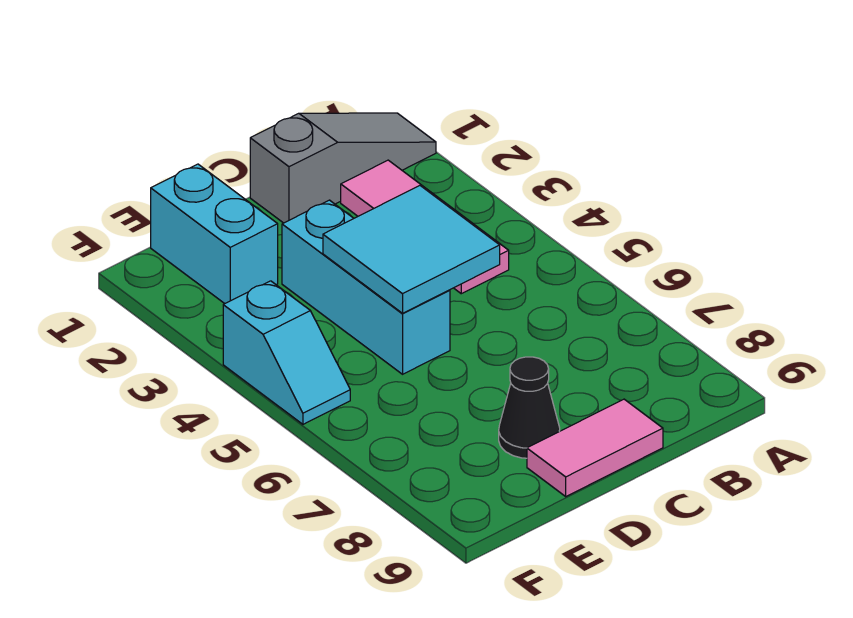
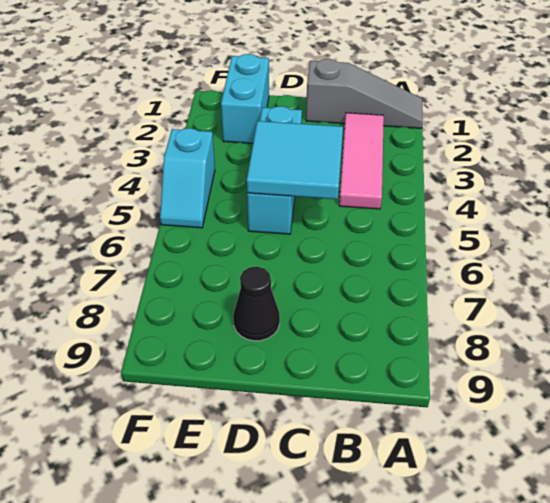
pink 1x2 tile [527,399,663,496] -> none

